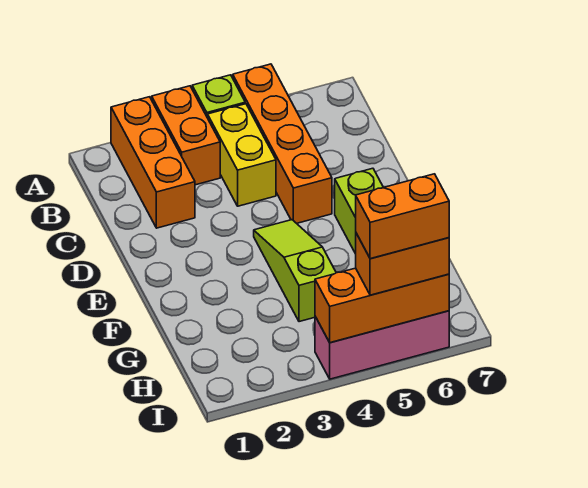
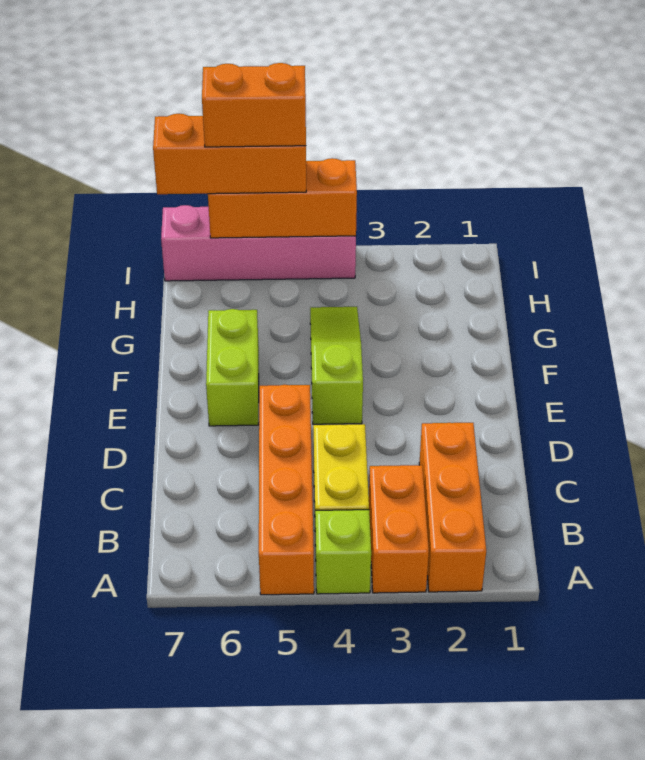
lime 1x3 slope [254,220,336,322] -> lime 1x3 slope turned to [310,307,363,424]
pink 1x3 brick [315,311,449,379] -> pink 1x4 brick [161,205,356,281]
orange 1x2 brick [356,233,449,295] -> orange 1x3 brick [153,114,306,194]

